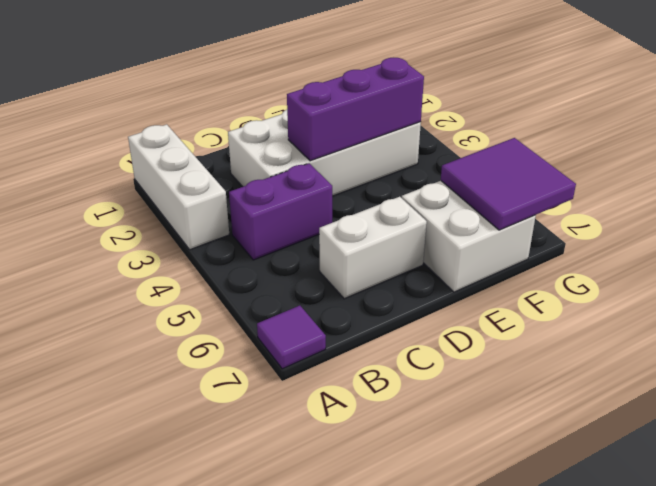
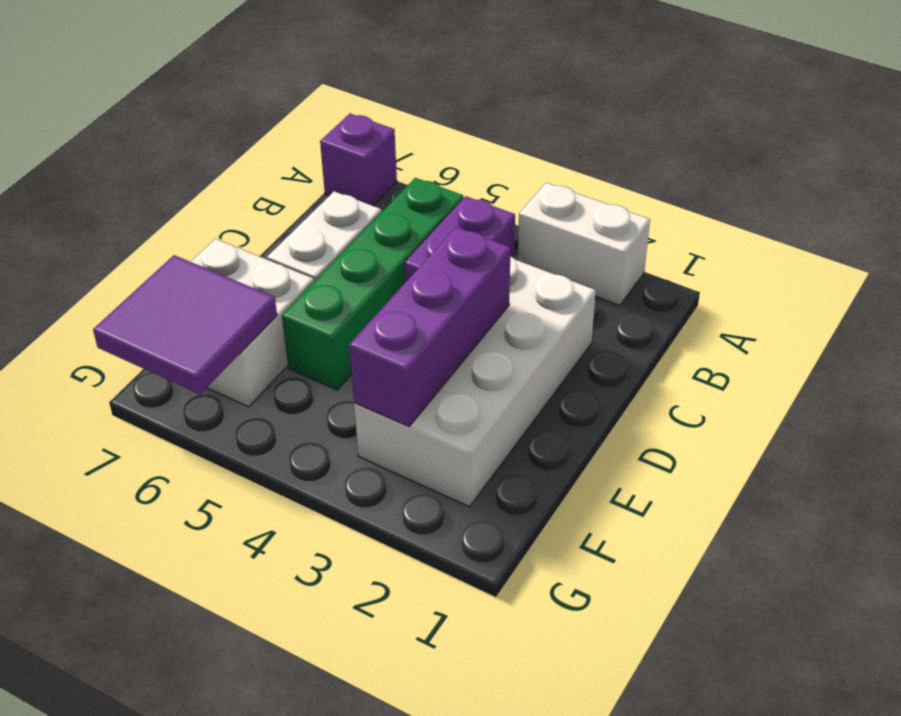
white 1x3 brick [128,124,229,250] -> white 1x2 brick [518,183,650,305]
purple 1x1 tile [257,306,326,369] -> purple 1x1 brick [320,114,397,206]
none -> green 1x4 brick [282,178,463,390]

